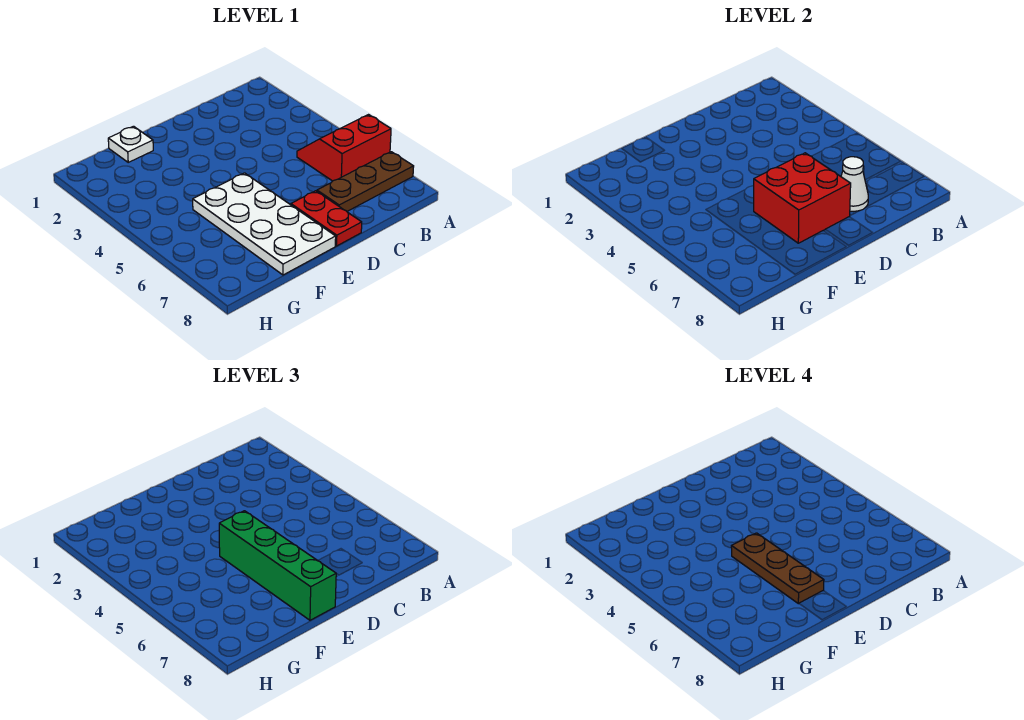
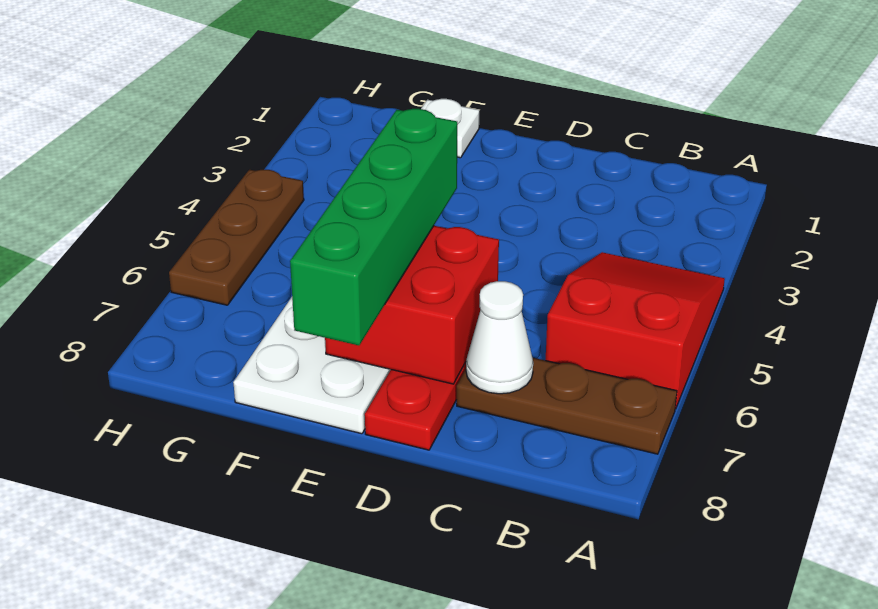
red 2x2 slope [297,115,391,181] -> red 2x3 slope [545,252,725,409]
brown 1x3 plate [731,533,824,604] -> brown 1x3 plate moved to [169,170,304,305]

